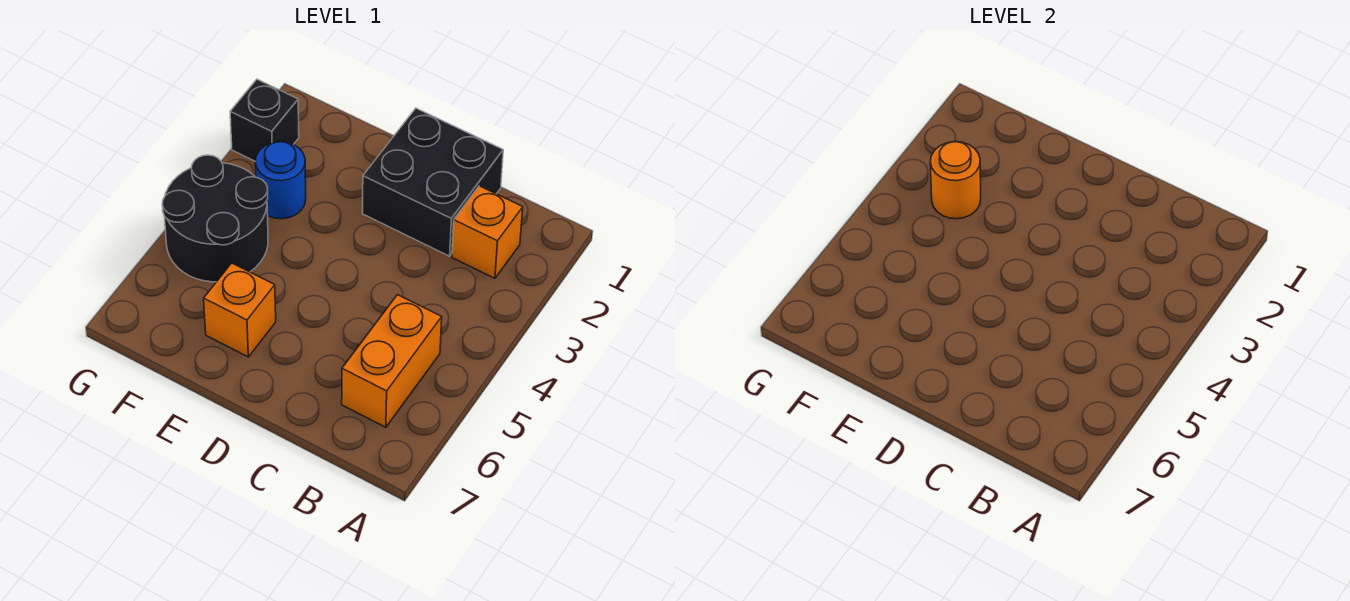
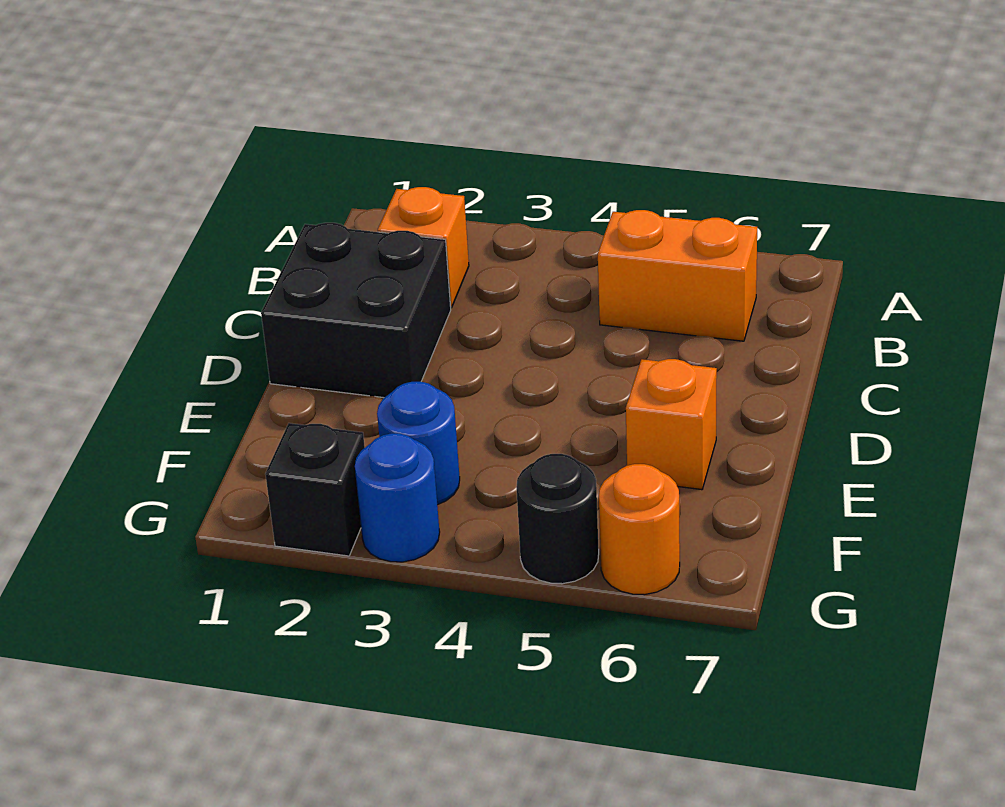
orange 1x1 round brick [930,142,981,219] -> orange 1x1 round brick moved to [599,464,680,595]
black 2x2 round brick [162,155,268,282] -> black 1x1 round brick [516,454,599,584]
none -> blue 1x1 round brick [355,433,440,562]

